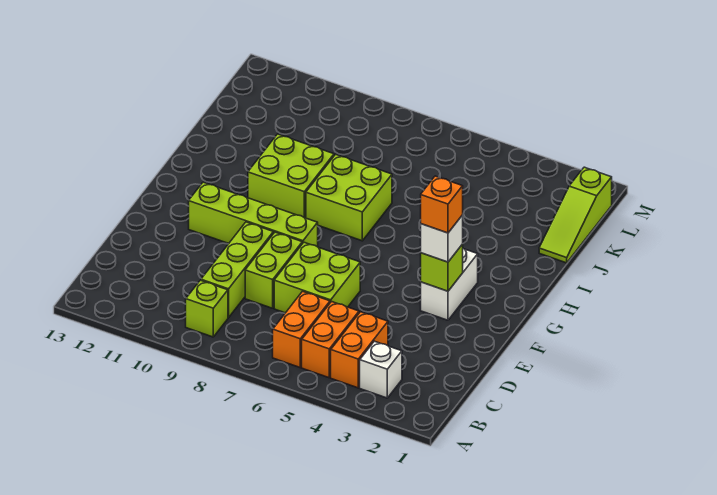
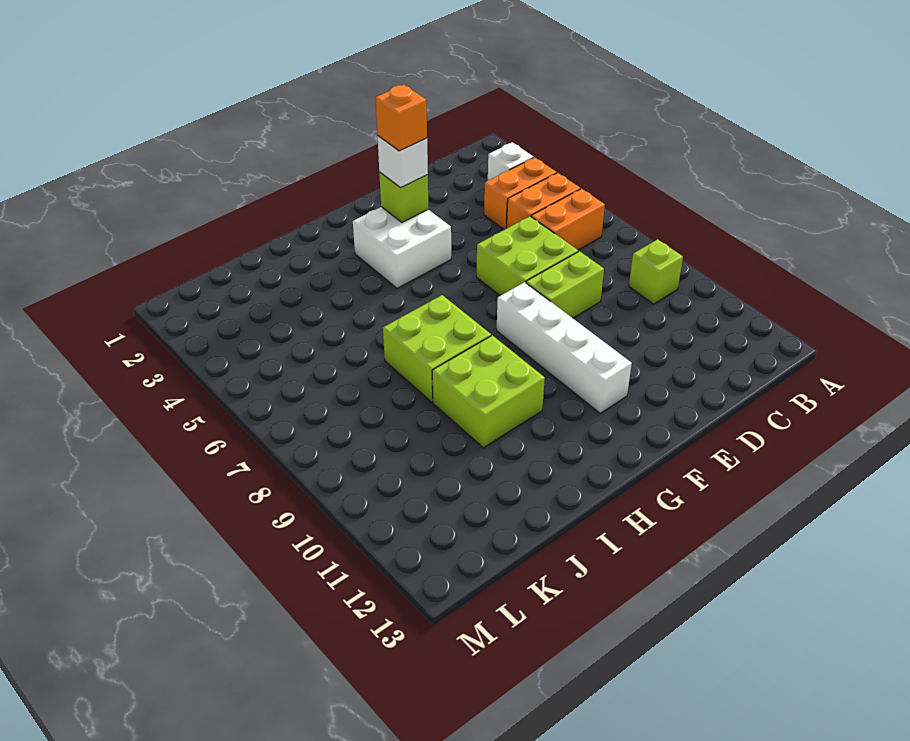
lime 1x3 brick [201,222,273,318] -> none
white 1x2 brick [421,249,478,320] -> white 2x2 brick [353,207,451,288]
lime 1x4 brick [189,182,318,247] -> white 1x4 brick [497,282,632,413]
lime 1x3 slope [539,167,612,263] -> none

